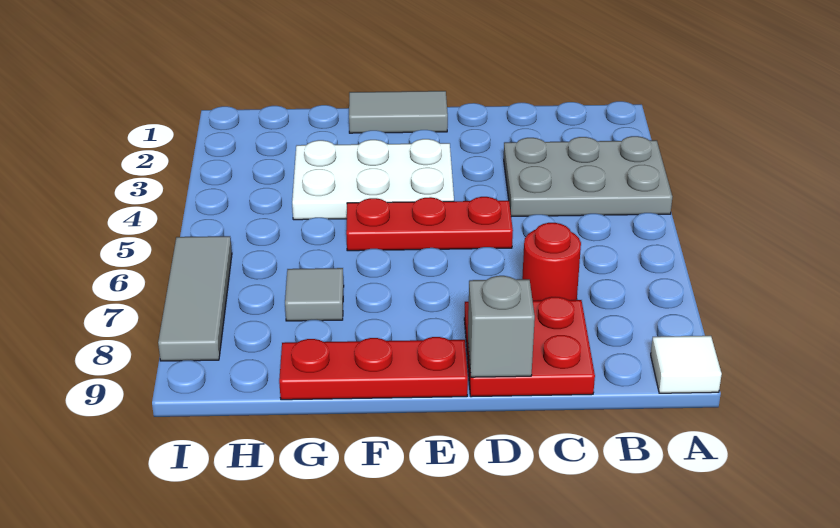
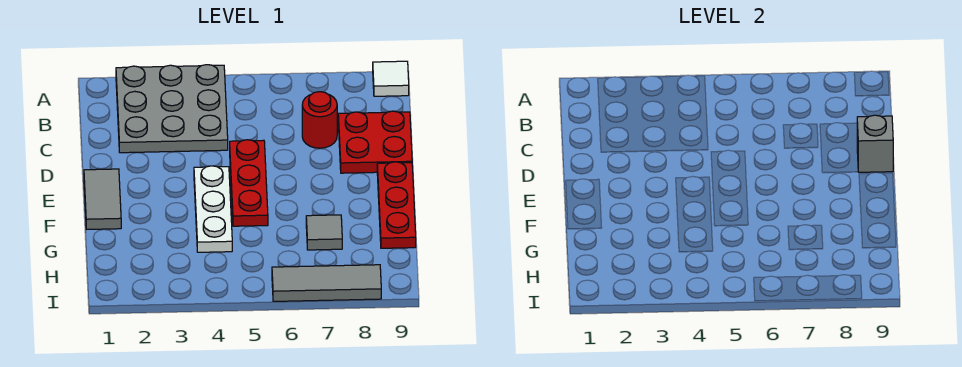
grey 2x3 plate [504,136,672,217] -> grey 3x3 plate [116,65,228,153]
white 2x3 plate [292,139,454,220] -> white 1x3 plate [194,166,232,252]

